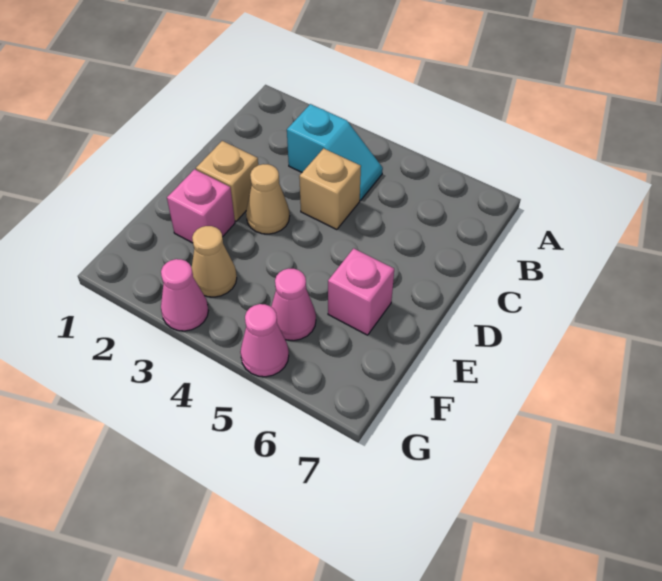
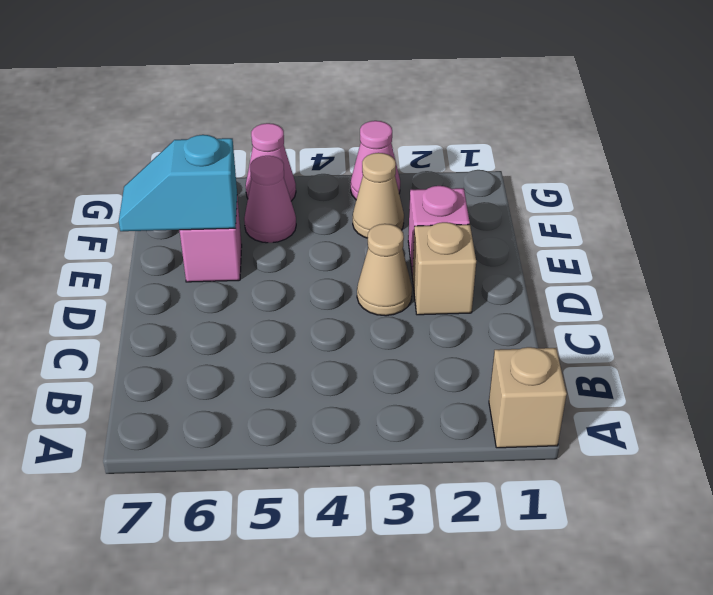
cyan 1x2 slope [287,104,383,200] -> cyan 1x2 slope moved to [119,135,237,231]
tan 1x1 brick [299,148,361,230] -> tan 1x1 brick moved to [489,347,567,448]

